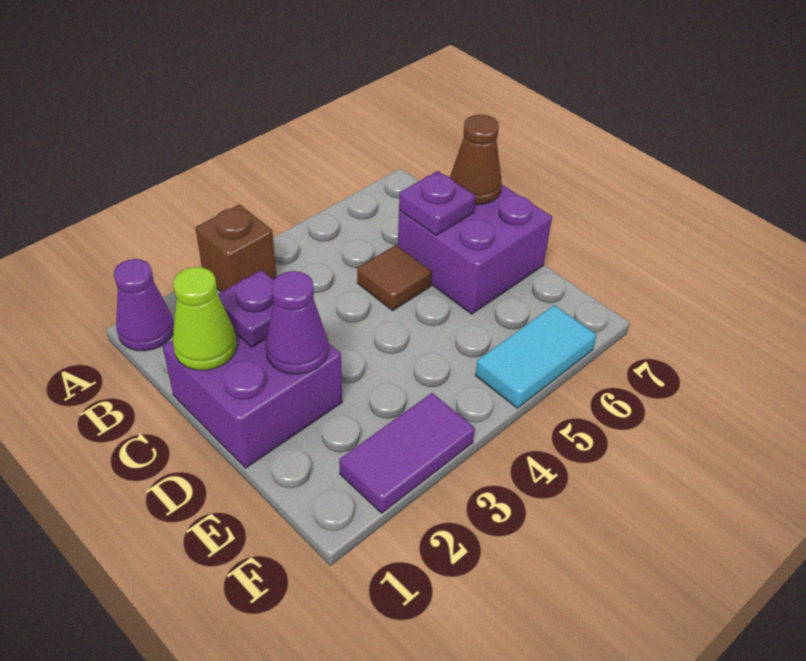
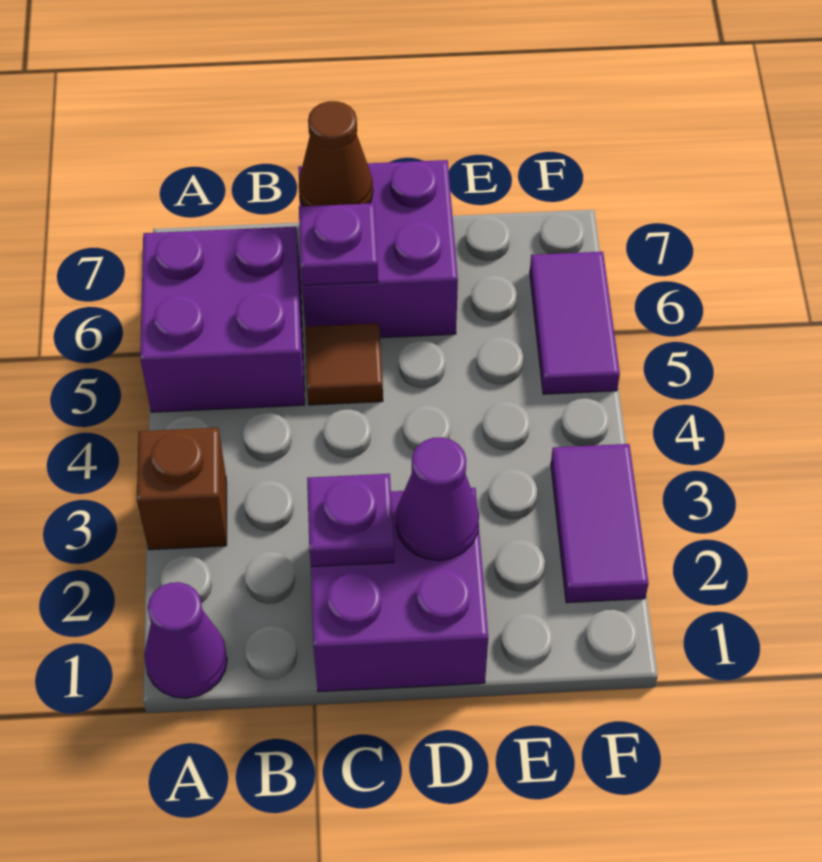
none -> purple 2x2 brick [140,227,305,412]
lime 1x1 cone [173,267,237,370] -> none
cyan 1x2 tile [475,305,597,408] -> purple 1x2 tile [530,252,620,394]

